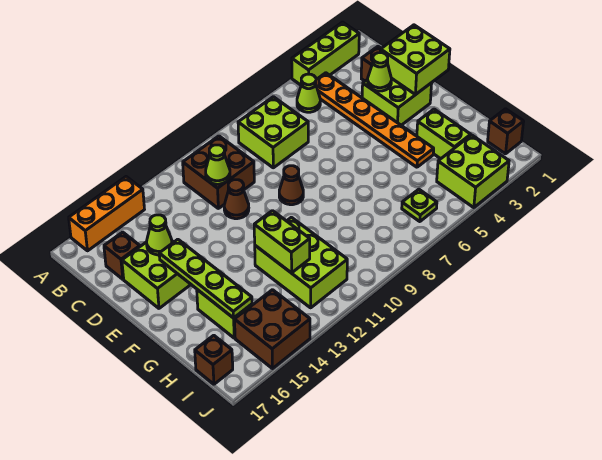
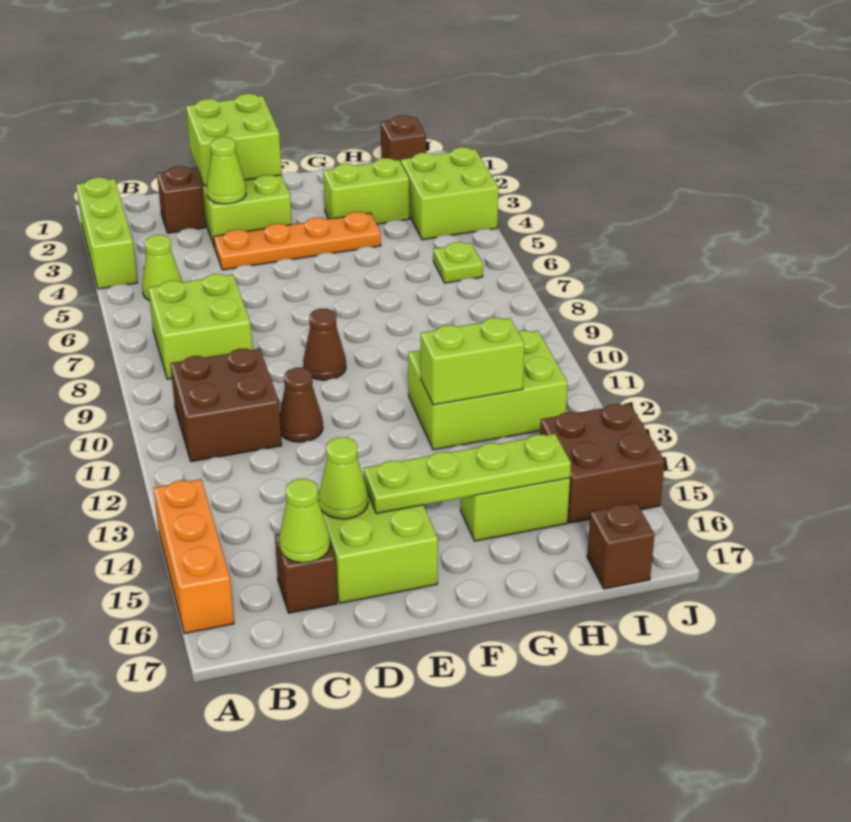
orange 1x6 plate [316,73,434,167] -> orange 1x4 plate [214,212,381,270]
lime 1x1 cone [206,145,230,184] -> lime 1x1 cone moved to [279,479,330,563]

